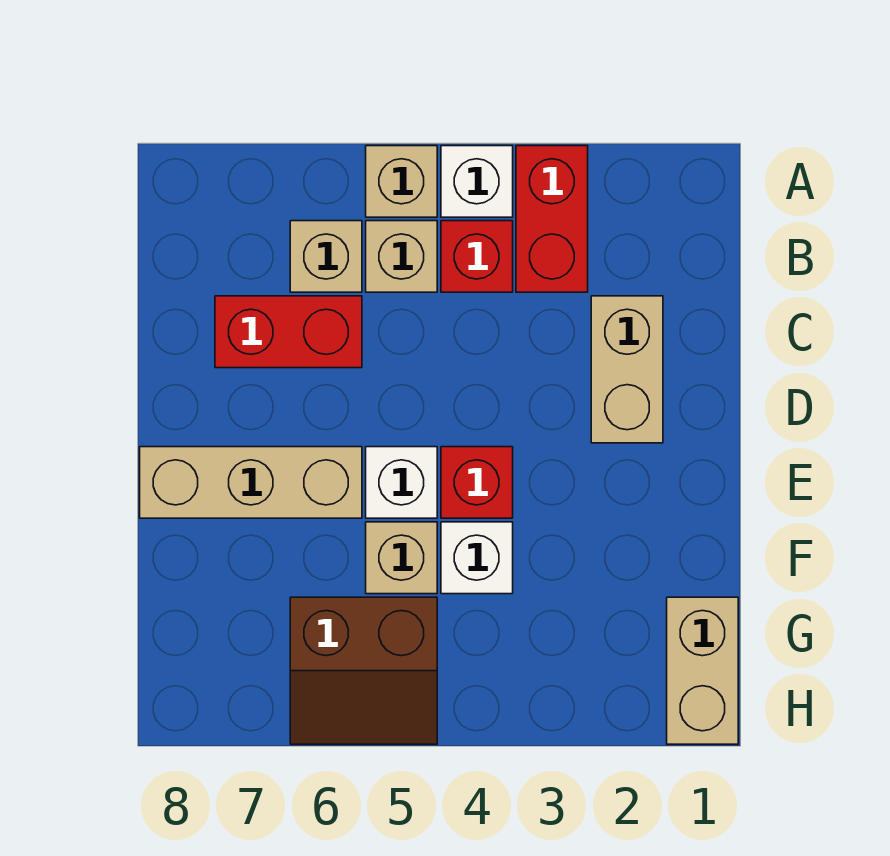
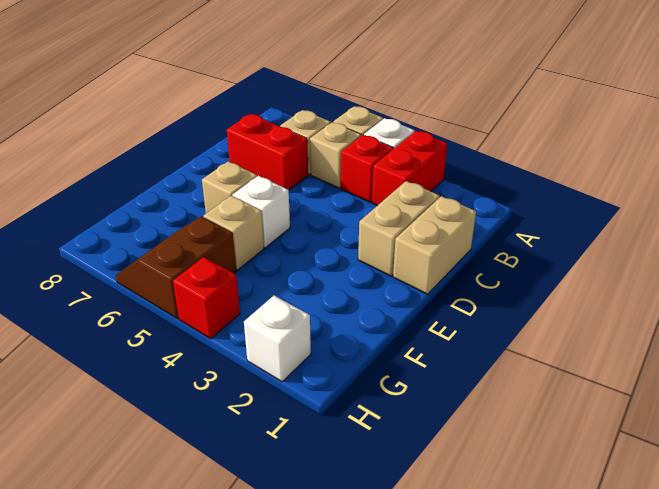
red 1x1 brick [441,447,513,518] -> red 1x1 brick moved to [173,257,240,339]
tan 1x3 brick [140,447,362,518] -> tan 1x1 brick [202,161,257,213]
white 1x1 brick [441,522,513,594] -> white 1x1 brick moved to [244,296,311,382]
tan 1x2 brick [667,597,738,744] -> tan 1x2 brick moved to [393,196,476,294]
brown 2x2 slope [290,597,437,744] -> brown 2x2 slope turned to [116,216,236,319]

